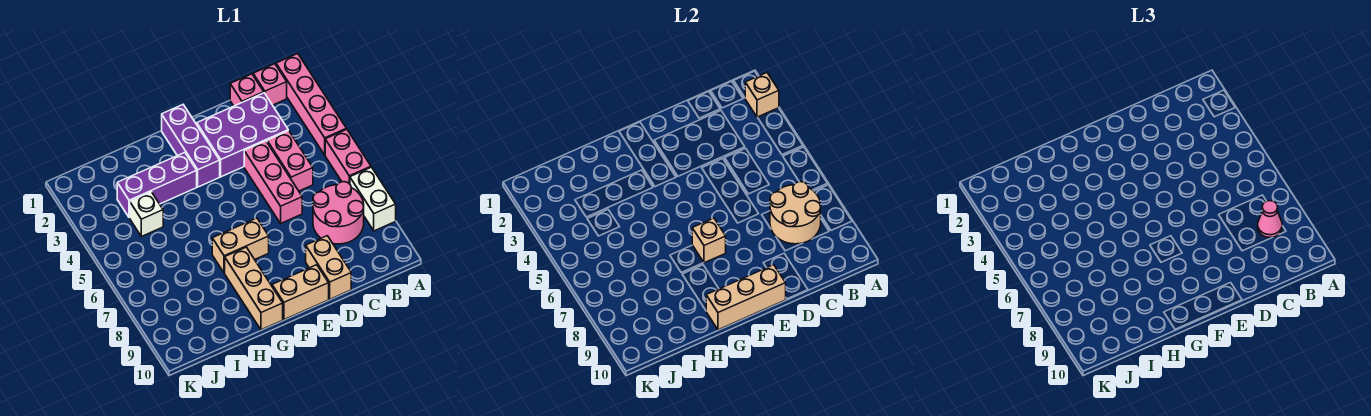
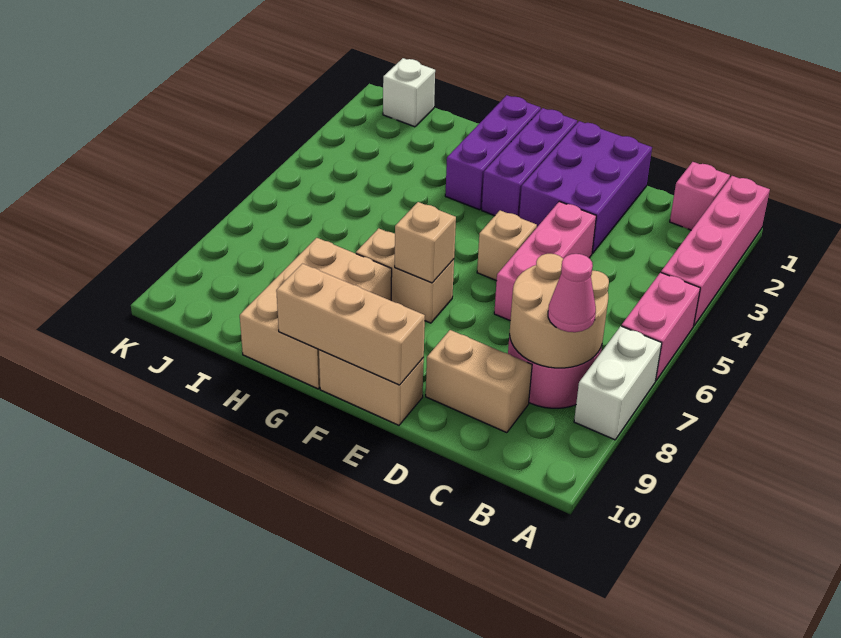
tan 1x1 brick [745,73,779,117] -> tan 1x1 brick moved to [477,210,537,281]
pink 1x1 brick [230,74,264,106] -> none
purple 2x3 brick [197,93,288,177] -> purple 2x3 brick turned to [519,121,652,254]
pink 1x2 brick [267,131,313,191] -> none
tan 1x2 brick [306,236,351,299] -> tan 1x2 brick turned to [426,330,532,433]
purple 1x3 brick [117,153,197,218] -> purple 1x3 brick turned to [445,95,541,210]
tan 1x3 brick [225,247,283,330] -> tan 2x3 brick [240,238,392,389]
white 1x1 brick [130,192,163,236] -> white 1x1 brick moved to [383,58,435,127]

